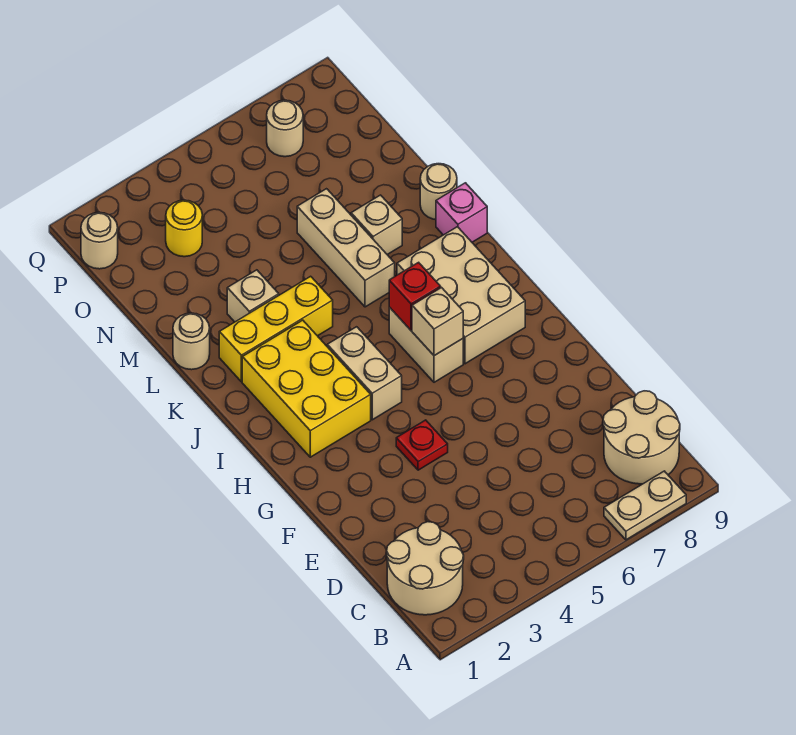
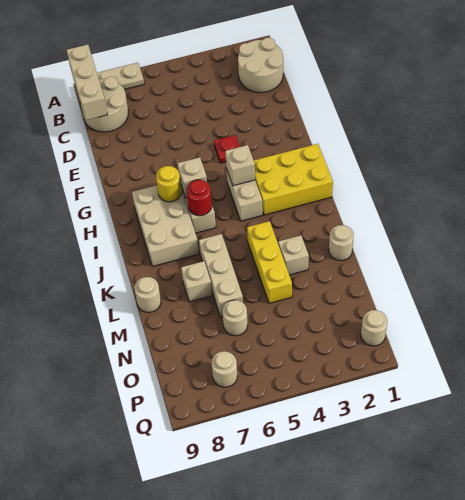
none -> tan 1x3 brick [67,45,107,120]
yellow 2x3 brick [242,320,371,457] -> yellow 2x3 brick turned to [254,144,333,215]
none -> tan 1x1 brick [225,145,255,186]
red 1x1 brick [389,262,441,330] -> red 1x1 round brick [187,180,212,216]
yellow 1x3 brick [219,276,333,382] -> yellow 1x3 brick turned to [247,221,292,303]
pink 1x1 brick [436,183,487,242] -> none
none -> tan 1x1 round brick [222,300,248,336]
yellow 1x1 round brick [166,200,202,257] -> yellow 1x1 round brick moved to [156,166,181,202]

